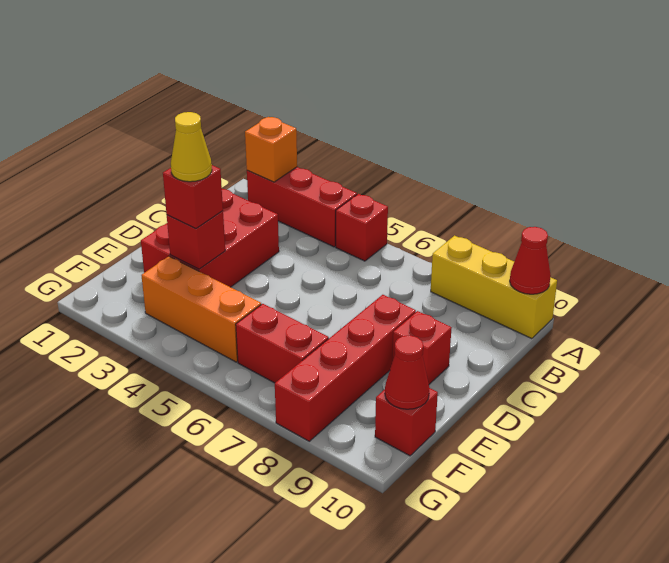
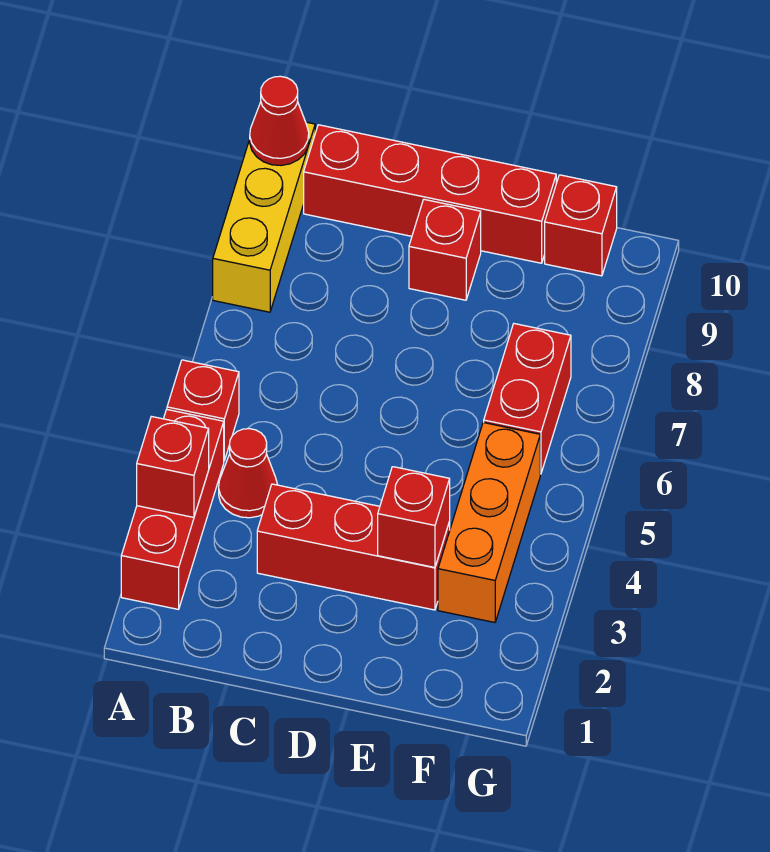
orange 1x1 brick [245,117,297,182] -> none
red 2x3 brick [141,189,279,287] -> red 1x3 brick [257,484,450,610]
red 1x4 brick [275,295,416,441] -> red 1x4 brick moved to [304,125,556,263]
red 1x1 brick [163,165,223,229] -> red 1x1 brick moved to [137,416,209,517]
yellow 1x1 cone [171,112,212,182] -> none
red 1x1 cone [385,335,429,409] -> red 1x1 cone moved to [219,429,278,518]

